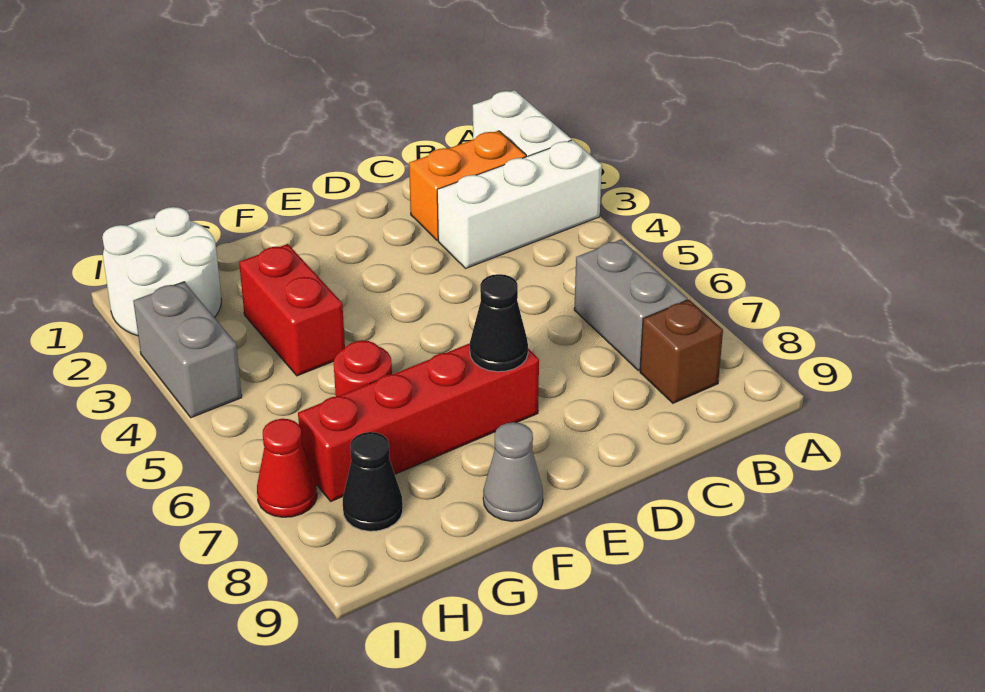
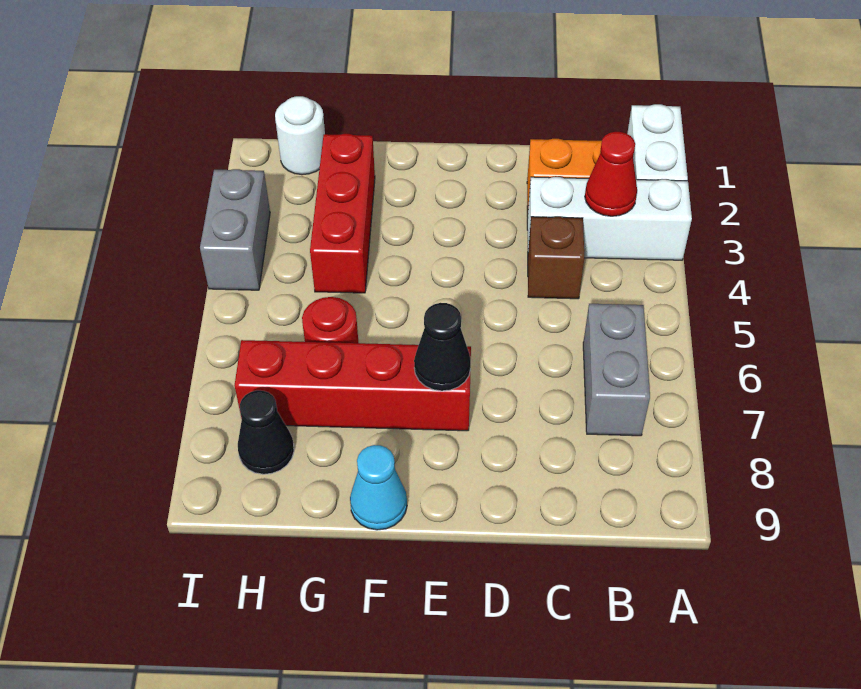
brown 1x1 brick [640,300,723,403] -> brown 1x1 brick moved to [528,217,584,299]
grey 1x1 cone [483,422,543,521] -> cyan 1x1 cone [350,445,407,530]
red 1x2 brick [239,244,345,376] -> red 1x3 brick [310,134,375,293]
white 2x2 round brick [102,207,222,336] -> white 1x1 round brick [275,96,325,175]
red 1x1 cone [257,419,317,517] -> red 1x1 cone moved to [585,132,637,216]

